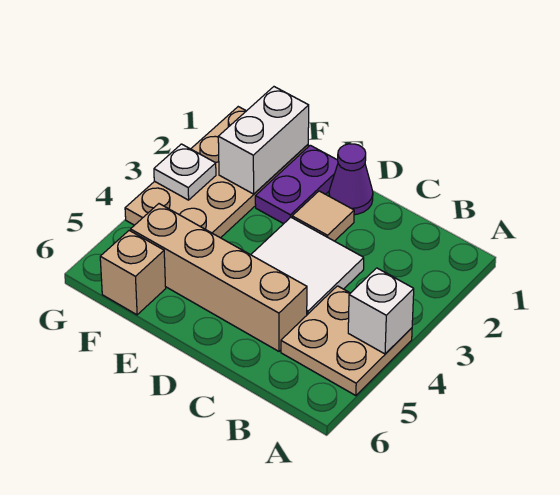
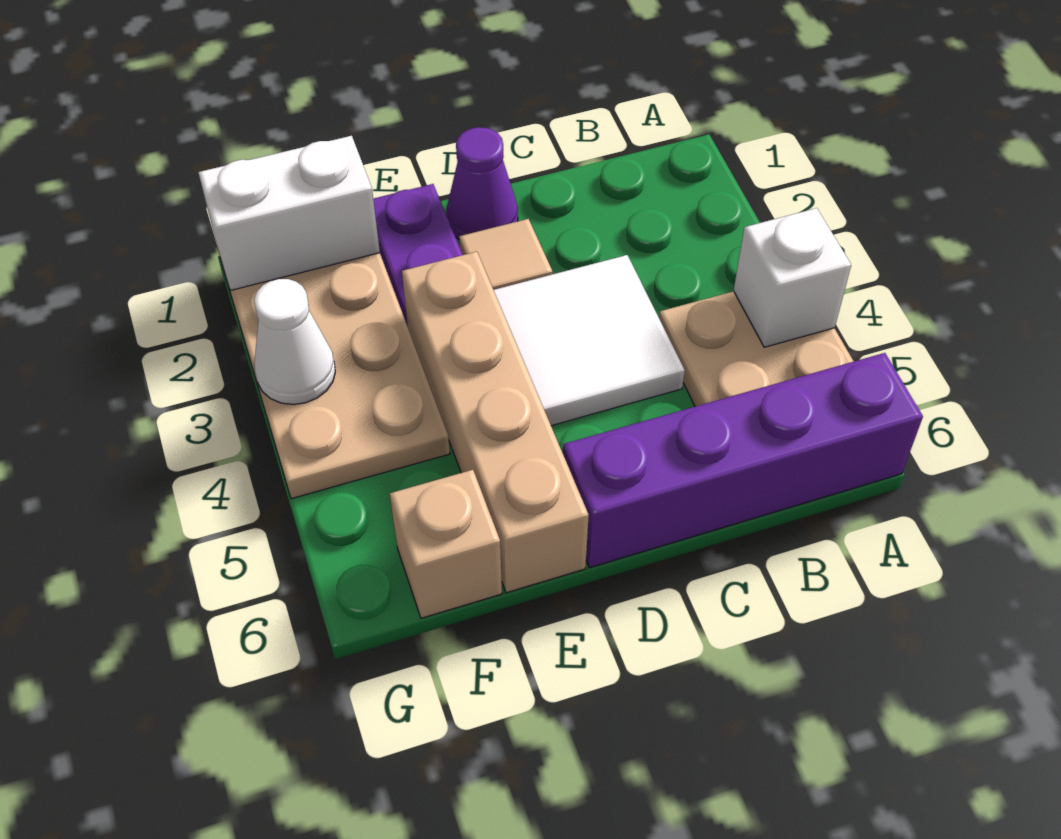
none -> purple 1x4 brick [563,353,923,568]
tan 1x4 brick [131,204,307,351] -> tan 1x4 brick turned to [402,252,589,593]
white 1x2 brick [218,87,309,194] -> white 1x2 brick turned to [198,136,380,290]
white 1x1 plate [154,144,216,200] -> white 1x1 cone [254,279,335,405]

